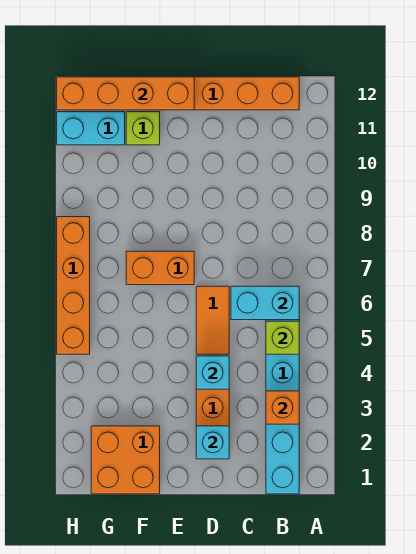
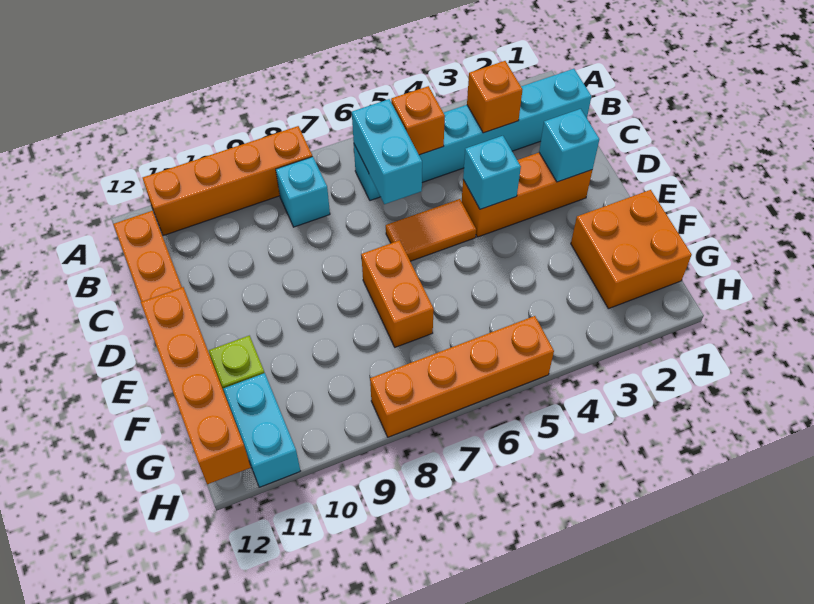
none -> orange 1x4 brick [143,126,312,236]
lime 1x1 brick [266,321,299,354] -> orange 1x1 brick [391,86,445,155]
none -> cyan 1x1 brick [276,157,330,227]

